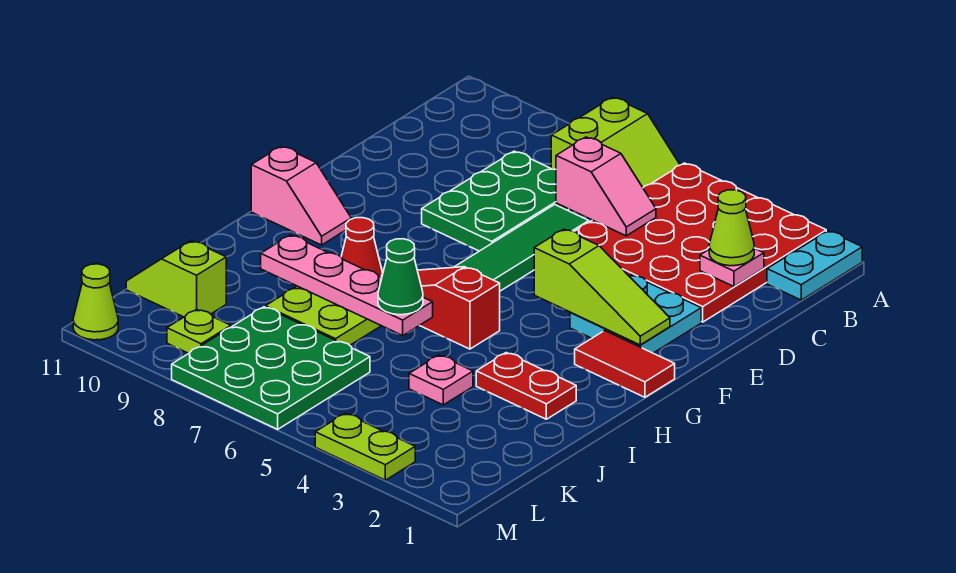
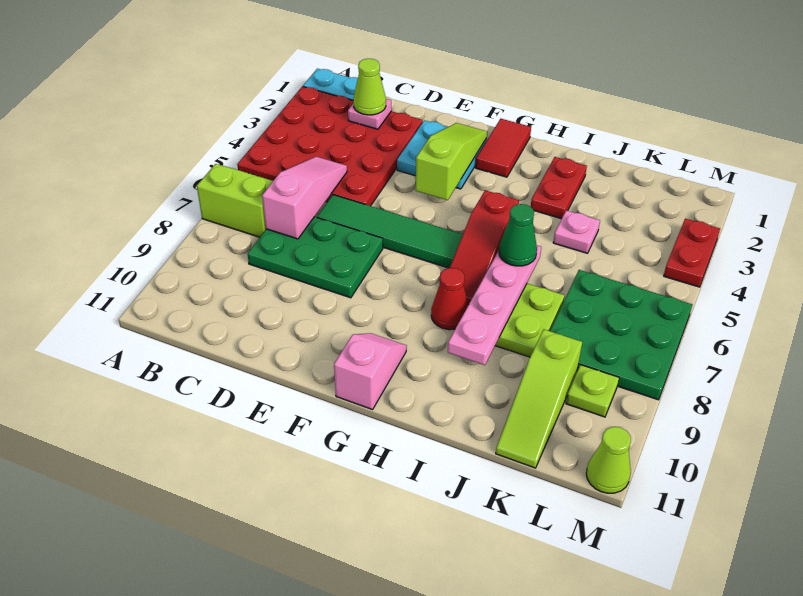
pink 1x2 slope [556,137,656,236] -> pink 1x3 slope [262,157,347,239]
lime 1x2 slope [126,241,226,317] -> lime 1x3 slope [496,330,582,468]
lime 1x2 plate [315,413,415,480] -> red 1x2 plate [664,219,720,287]

